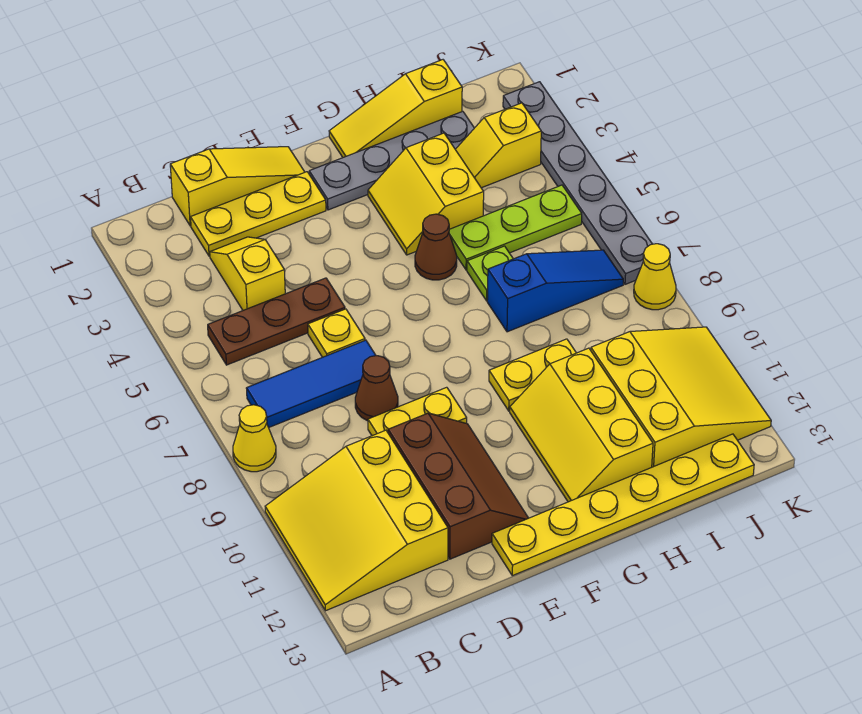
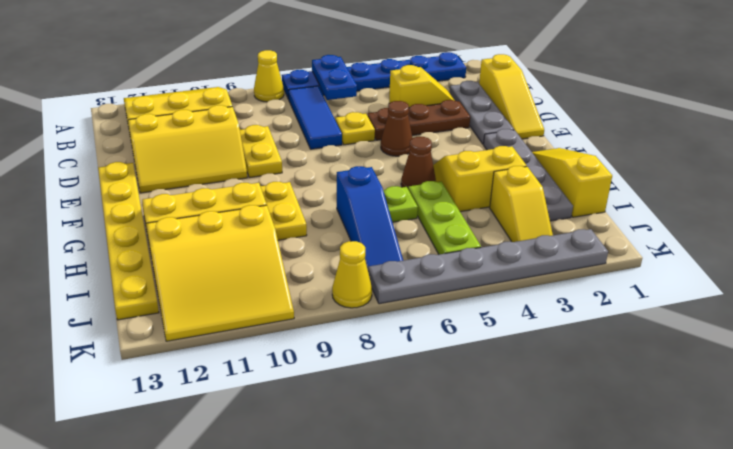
none -> blue 1x6 plate [282,52,466,99]
none -> blue 1x2 plate [312,55,357,100]
brown 1x3 plate [208,278,345,365] -> brown 1x3 plate turned to [368,100,470,140]
yellow 1x3 plate [191,172,326,256] -> grey 1x3 plate [449,81,514,144]
brown 1x1 cone [355,356,398,421] -> brown 1x1 cone moved to [381,101,412,156]
brown 2x3 slope [388,413,528,559] -> yellow 2x3 slope [128,105,247,193]
yellow 1x2 slope [455,103,541,188] -> yellow 1x2 slope turned to [490,166,553,242]

